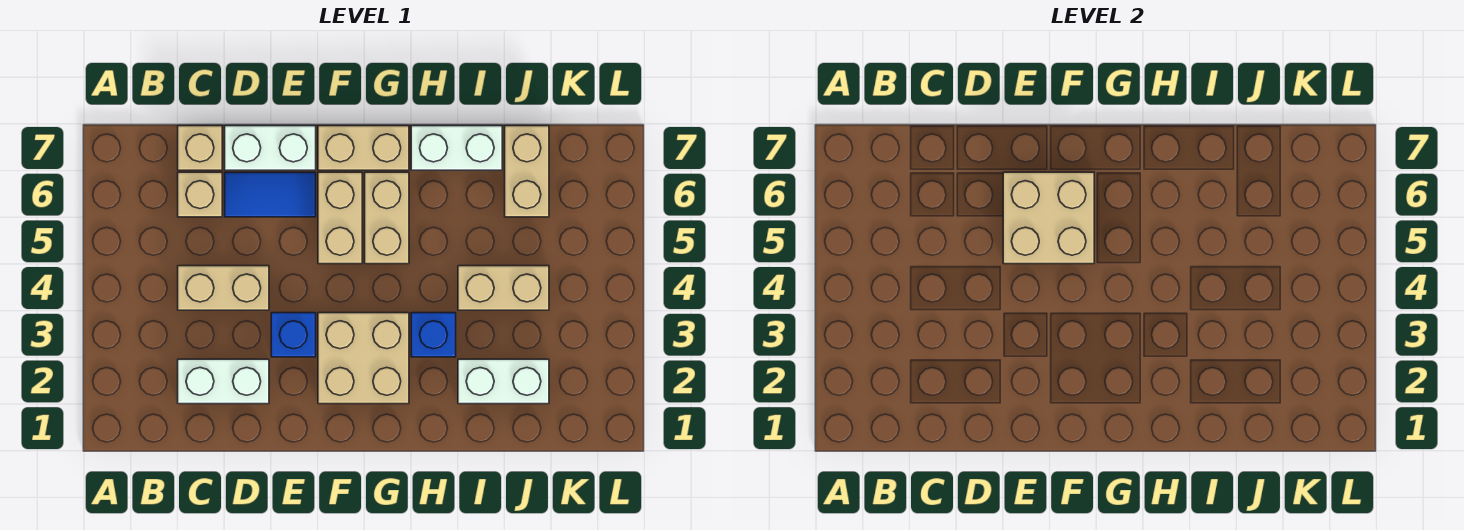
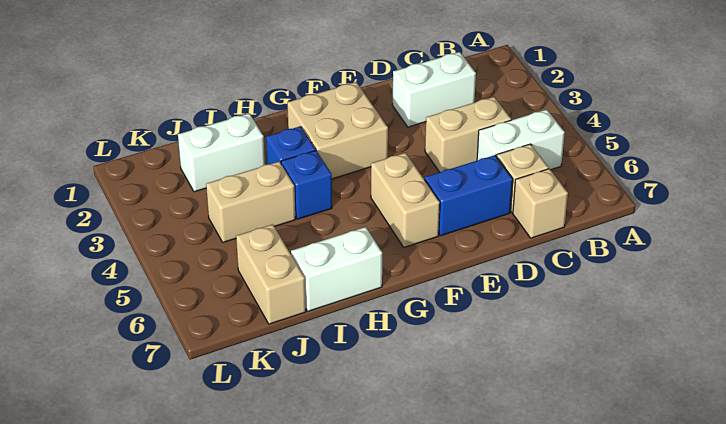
blue 1x2 tile [225,172,316,217] -> blue 1x2 brick [425,155,513,236]
white 1x2 brick [225,126,316,170] -> white 1x2 brick moved to [477,109,565,170]
blue 1x1 brick [271,313,316,357] -> blue 1x1 brick moved to [281,151,332,219]
tan 2x2 brick [1003,172,1094,264] -> none
tan 1x2 brick [318,126,409,170] -> none
tan 1x2 brick [365,172,409,264] -> none

